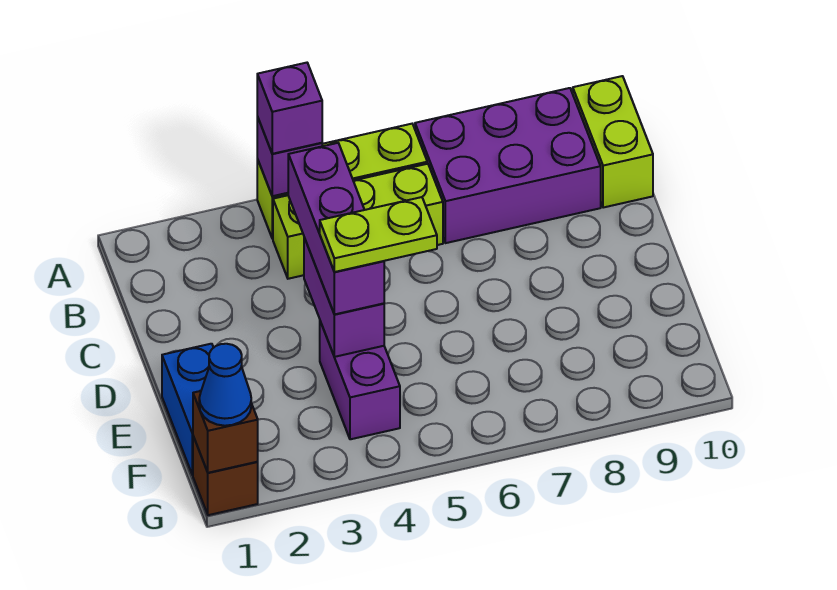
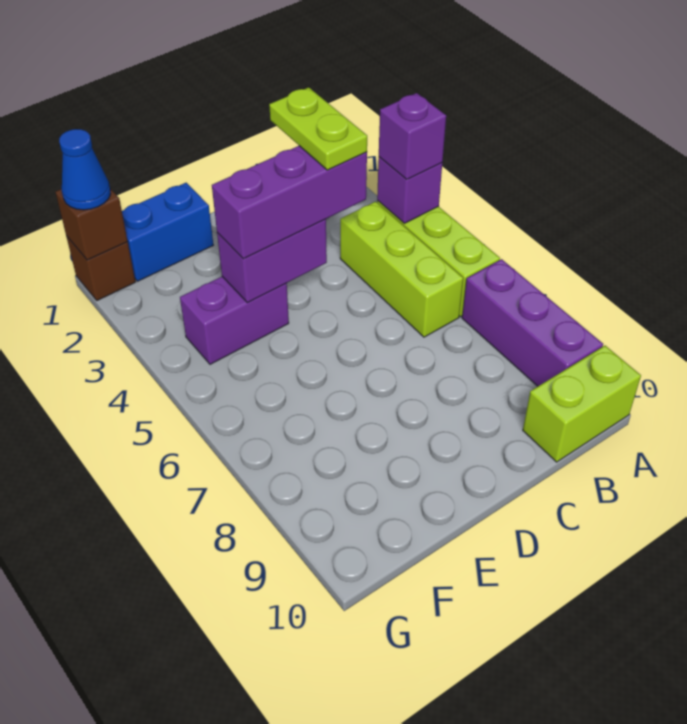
purple 2x3 brick [415,88,601,243] -> purple 1x3 brick [462,259,603,386]
lime 1x2 plate [320,197,437,272] -> lime 1x2 plate moved to [269,87,367,170]

